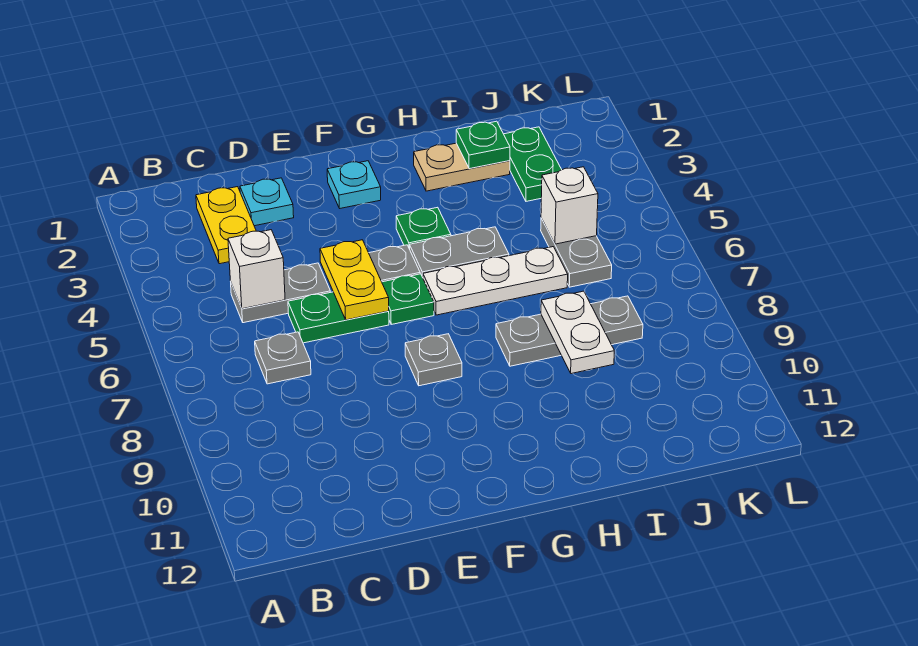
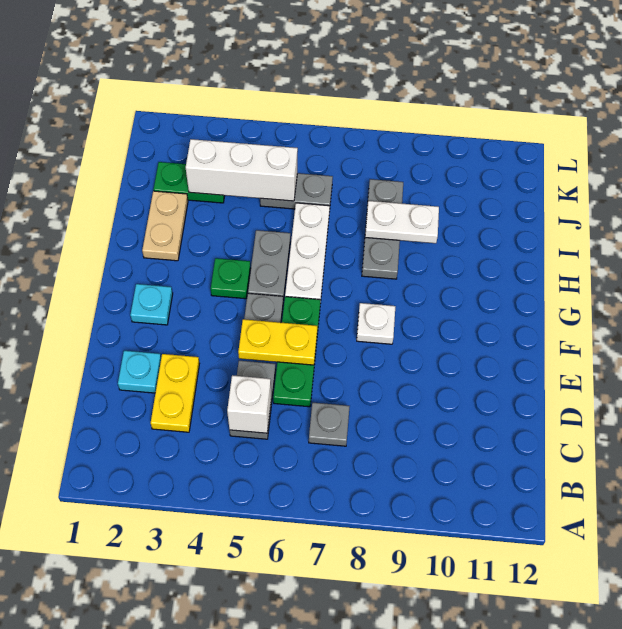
yellow 1x2 plate [196,187,256,264] -> yellow 1x2 plate turned to [151,354,199,432]
grey 1x1 plate [405,334,462,386] -> white 1x1 plate [357,303,395,344]
green 1x1 plate [456,121,510,169] -> none
white 1x1 brick [541,167,598,244] -> white 1x3 brick [186,139,298,201]

